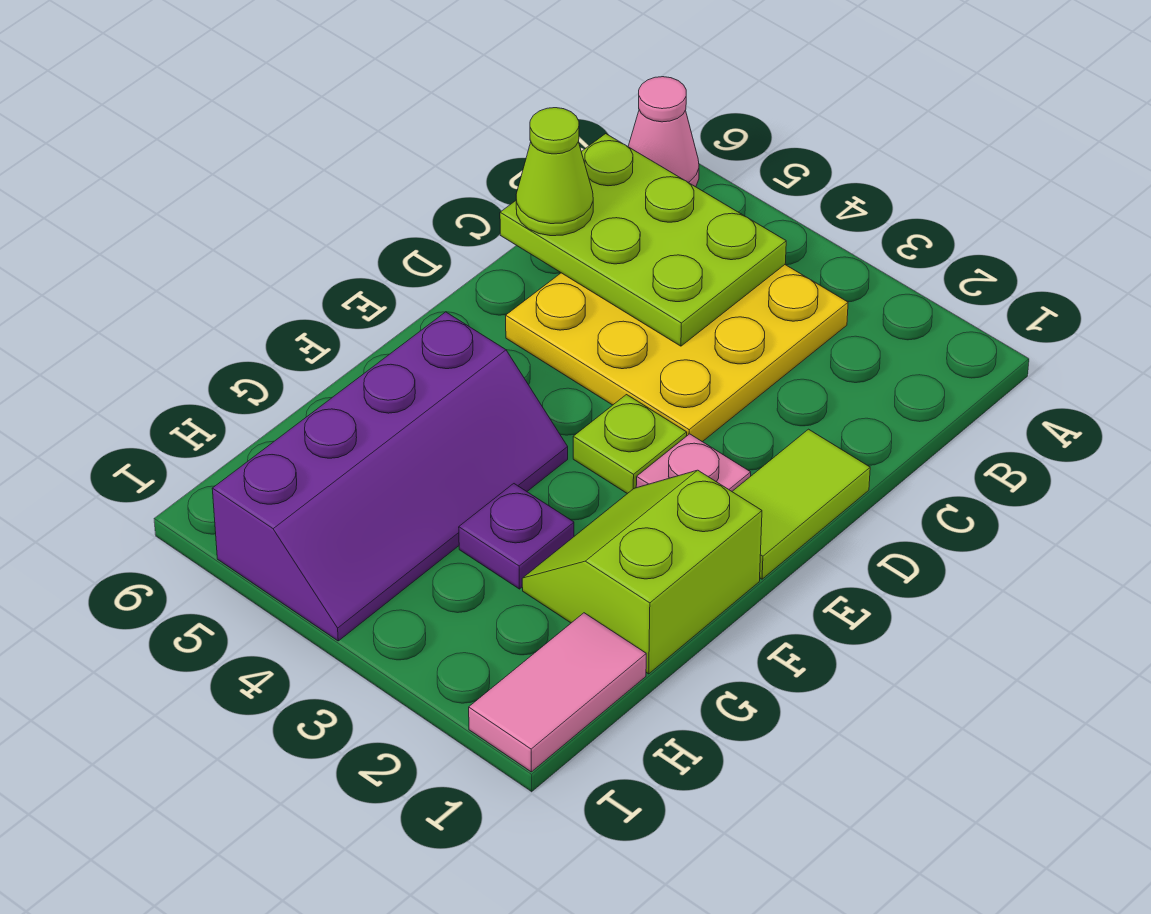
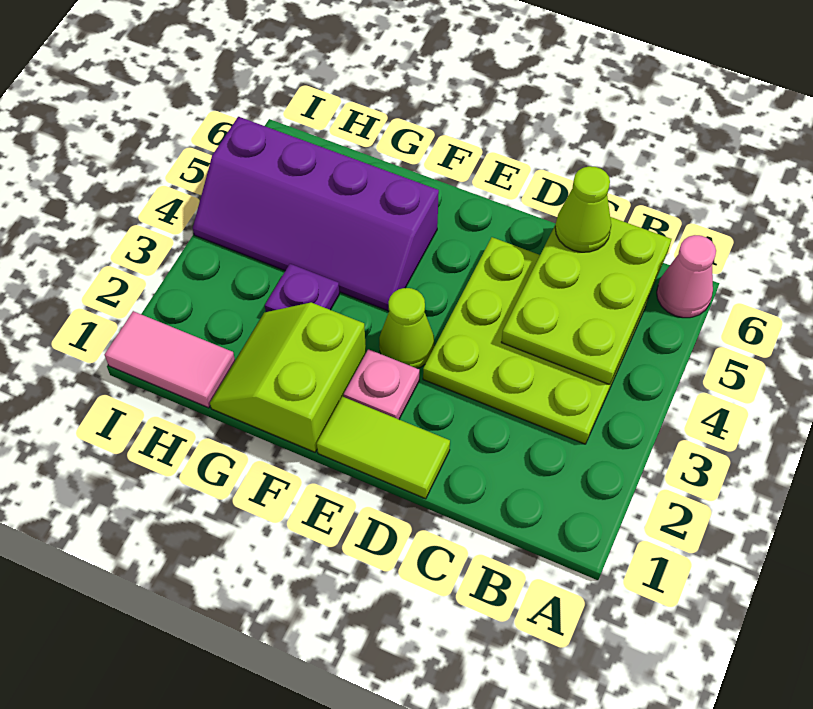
yellow 3x3 plate [506,265,848,442] -> lime 3x3 plate [423,237,648,444]
lime 1x1 plate [573,395,687,494] -> lime 1x1 cone [379,288,434,369]
lime 2x2 slope [522,470,762,674] -> lime 2x2 slope turned to [210,303,366,452]

